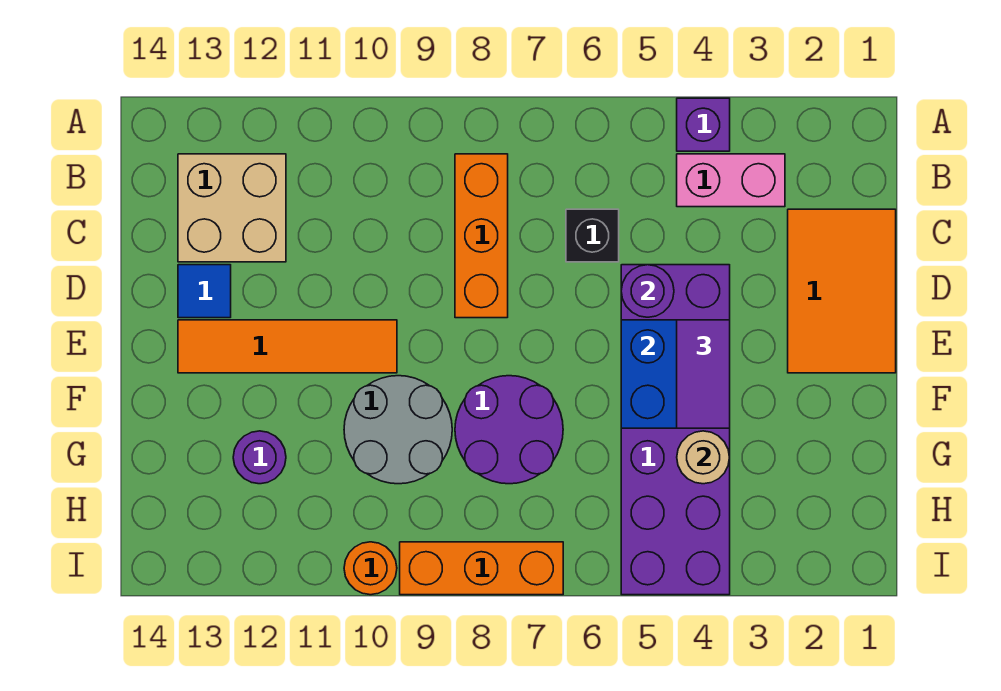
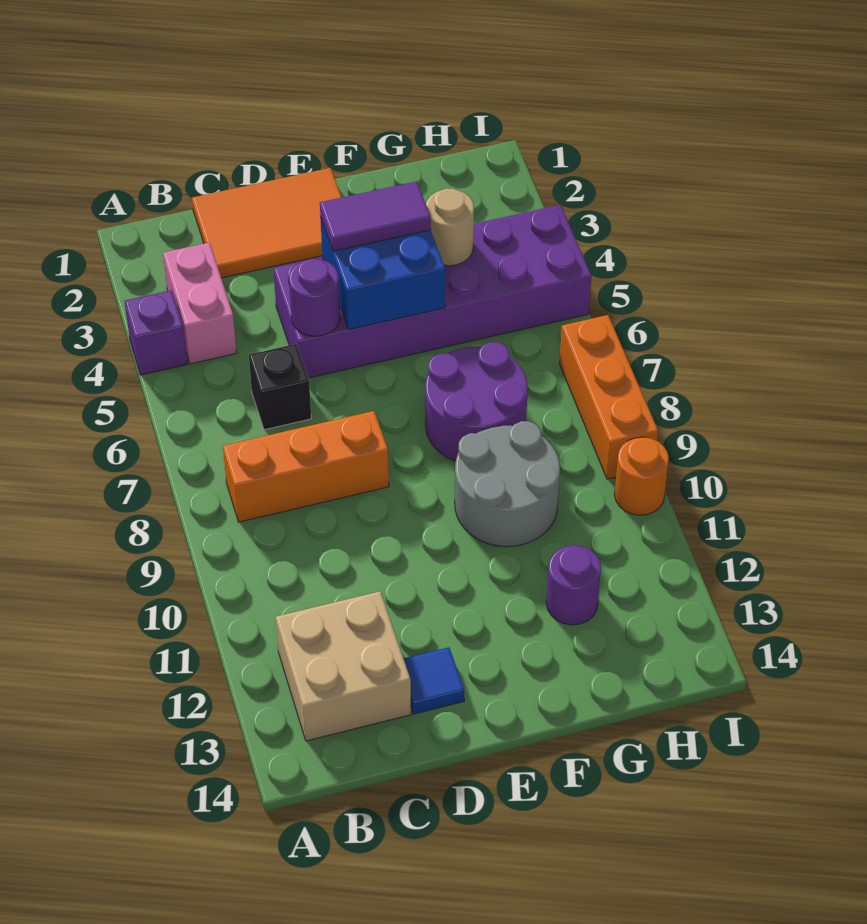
orange 1x4 tile [178,320,397,373] -> none

